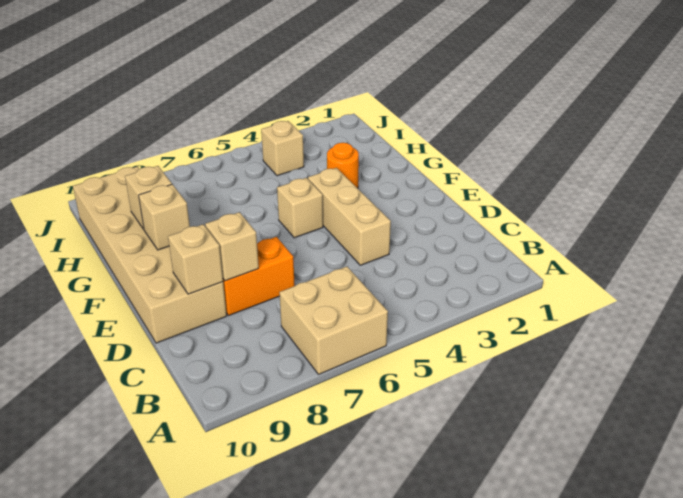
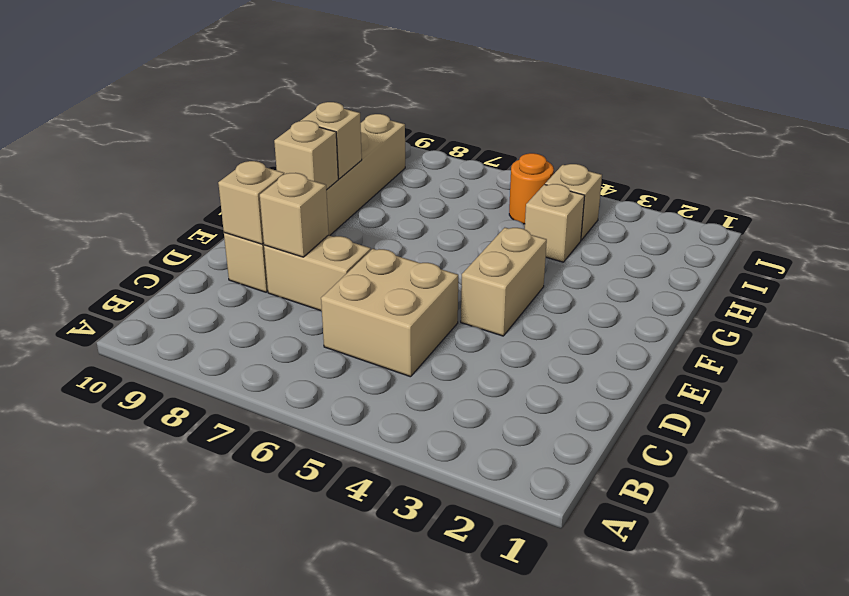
tan 2x2 brick [279,266,388,375] -> tan 2x2 brick moved to [321,249,458,377]
tan 1x3 brick [308,168,391,265] -> tan 1x2 brick [461,228,547,336]
orange 1x2 brick [223,237,295,316] -> tan 1x2 brick [264,235,371,311]
tan 2x6 brick [73,167,227,343] -> tan 1x6 brick [224,114,405,292]
tan 1x1 brick [277,178,323,238] -> tan 1x1 brick moved to [525,184,585,262]
orange 1x1 round brick [327,143,359,188] -> orange 1x1 round brick moved to [509,153,554,224]

